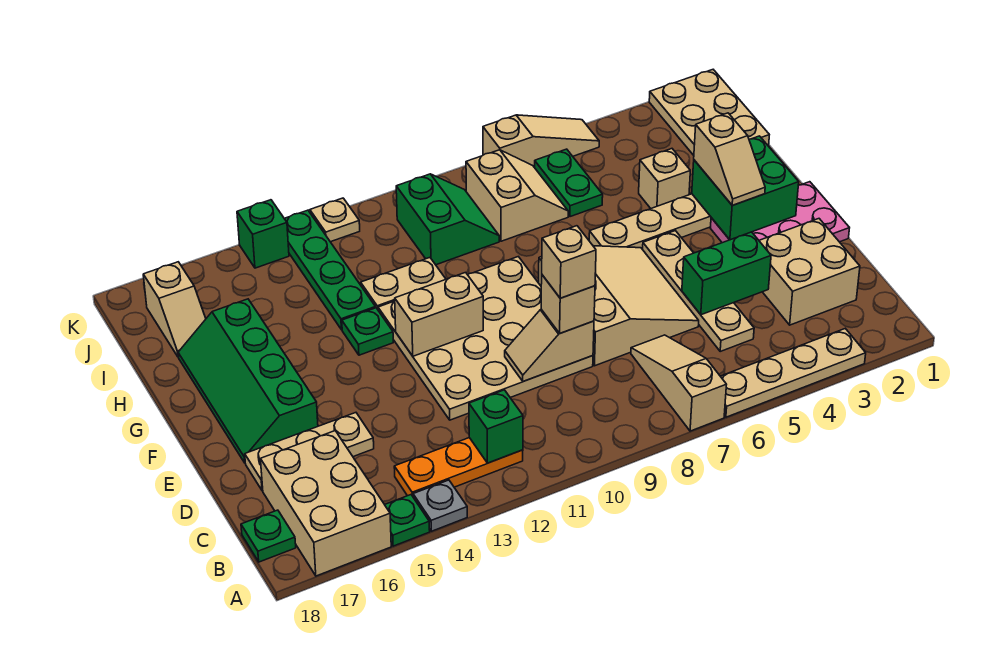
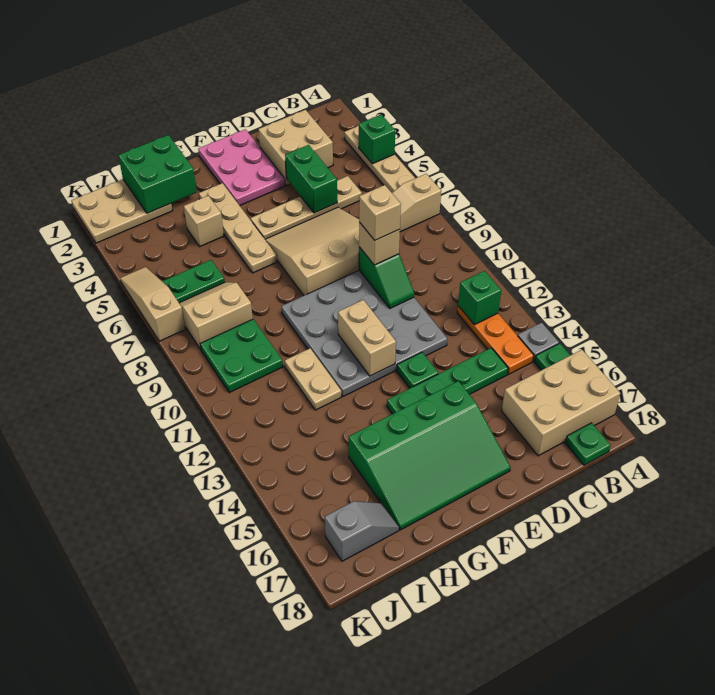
tan 4x4 plate [378,257,593,420] -> grey 4x4 plate [281,271,447,396]
tan 1x2 slope [505,309,594,381] -> green 1x2 slope [359,247,414,308]
tan 1x3 plate [245,413,374,491] -> none
green 2x4 slope [178,299,318,463] -> green 3x4 slope [349,381,511,530]
green 2x2 brick [692,136,799,240] -> green 2x2 brick moved to [118,135,197,213]
tan 1x2 slope [694,113,765,205] -> none
green 1x1 plate [342,308,393,355] -> green 1x1 plate moved to [397,352,438,388]
green 1x4 plate [284,210,375,330] -> green 1x4 plate moved to [387,348,508,414]
green 2x2 slope [396,174,499,265] -> green 2x2 plate [200,319,283,392]
tan 1x2 slope [143,262,206,357] -> grey 1x2 slope [325,501,399,561]
tan 1x1 plate [310,198,360,242] -> none
green 1x1 brick [237,200,289,268] -> green 1x1 brick moved to [359,115,395,164]

